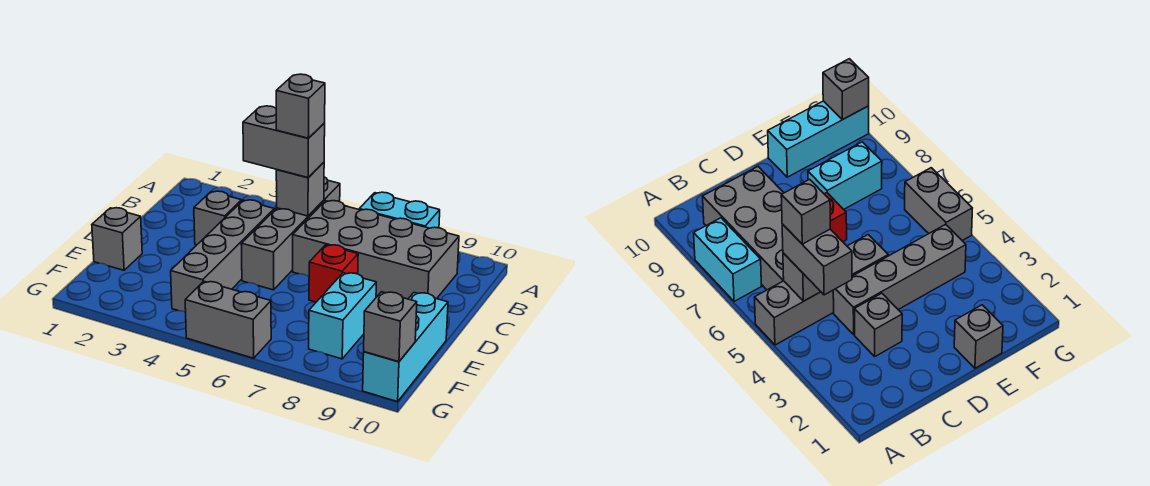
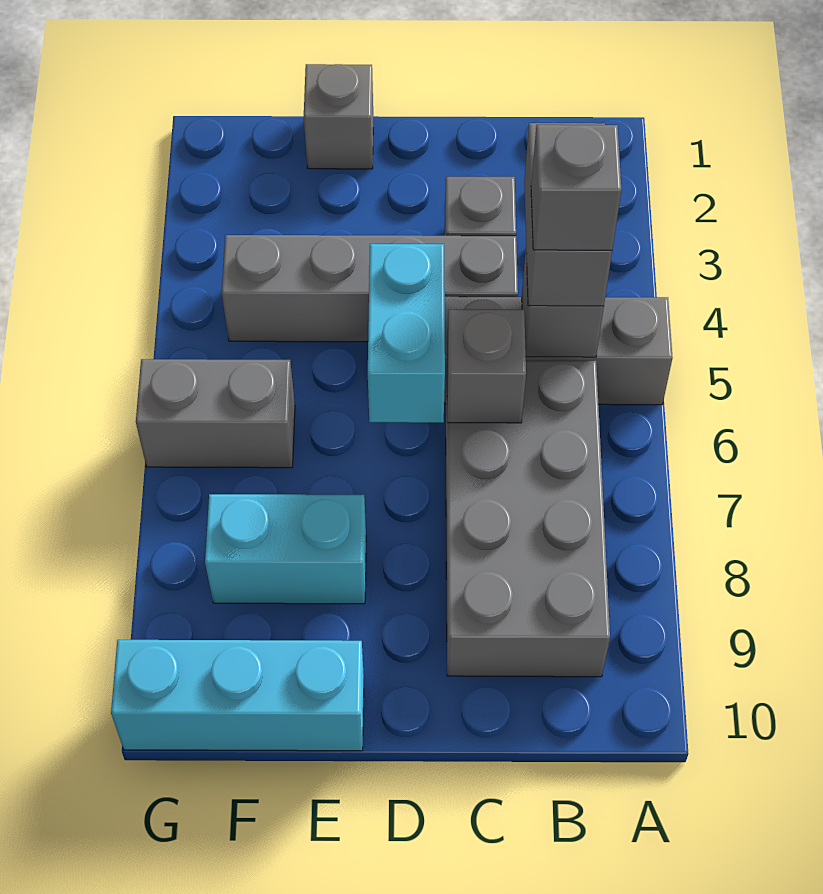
cyan 1x2 brick [359,192,440,228] -> cyan 1x2 brick moved to [368,244,445,423]
red 1x1 brick [309,245,358,302] -> none
grey 1x2 brick [185,281,271,358] -> grey 1x2 brick turned to [136,359,295,468]
grey 1x1 brick [364,292,417,362] -> grey 1x1 brick moved to [447,309,526,423]

